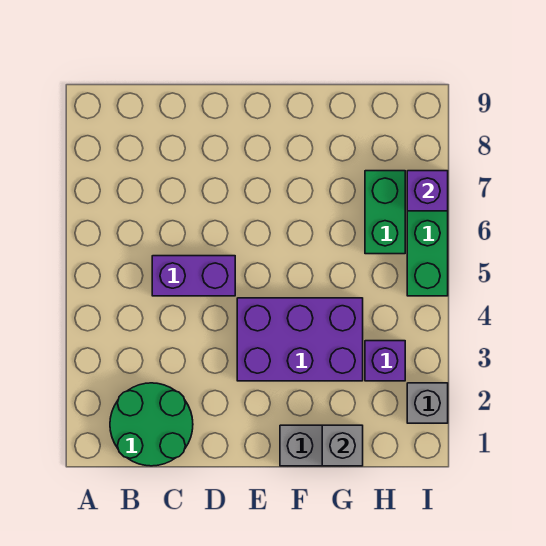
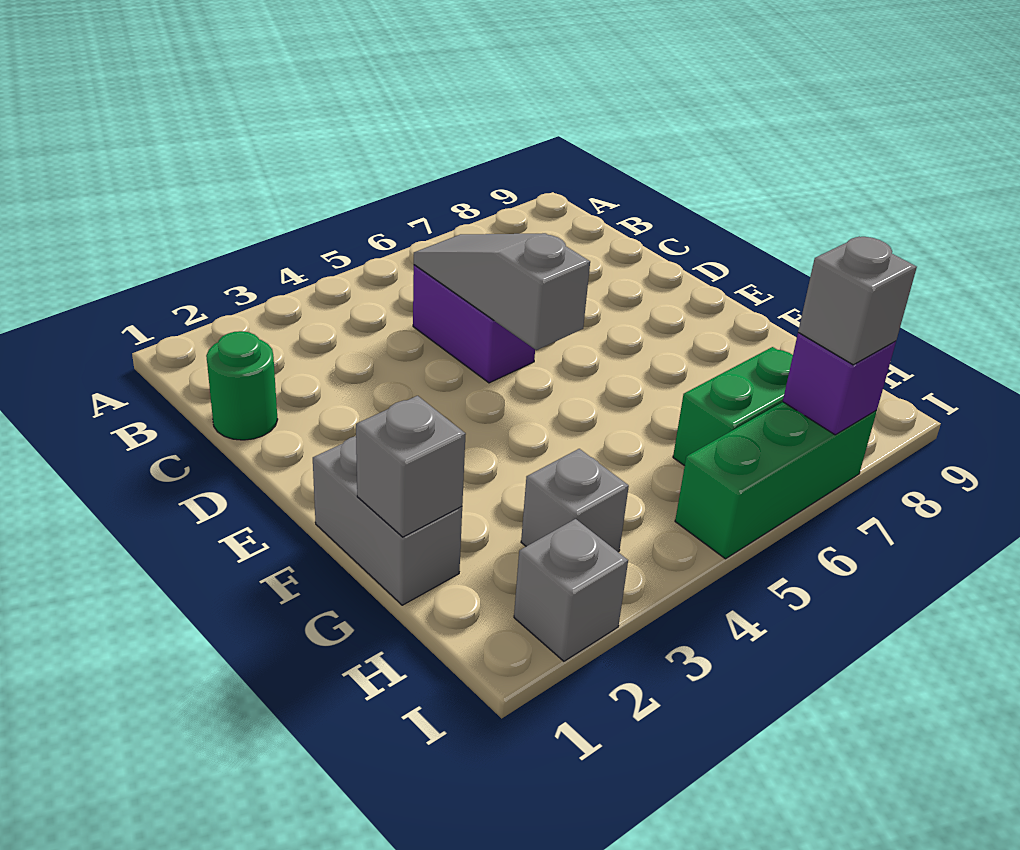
green 2x2 round brick [110,383,193,466] -> green 1x1 round brick [206,331,278,440]
none -> grey 1x3 slope [414,233,590,350]
purple 2x3 brick [237,298,363,381] -> none
purple 1x1 brick [365,341,405,381] -> grey 1x1 brick [521,449,629,552]
none -> grey 1x1 brick [798,236,917,365]

